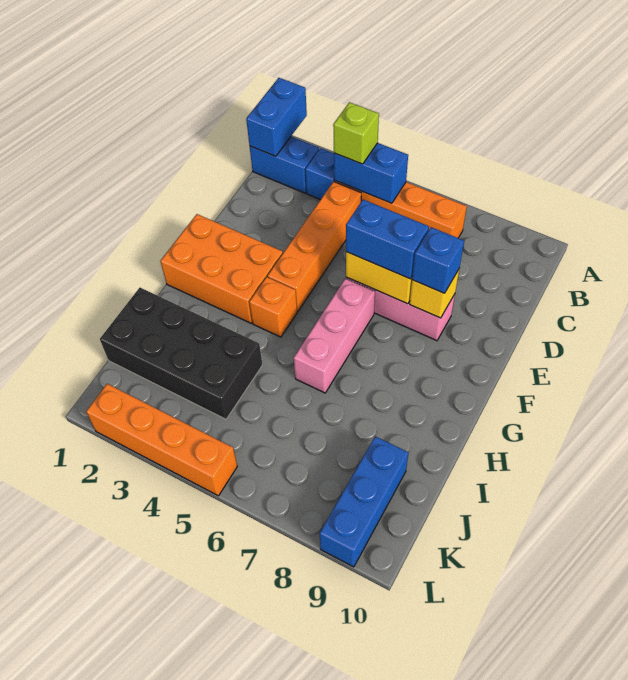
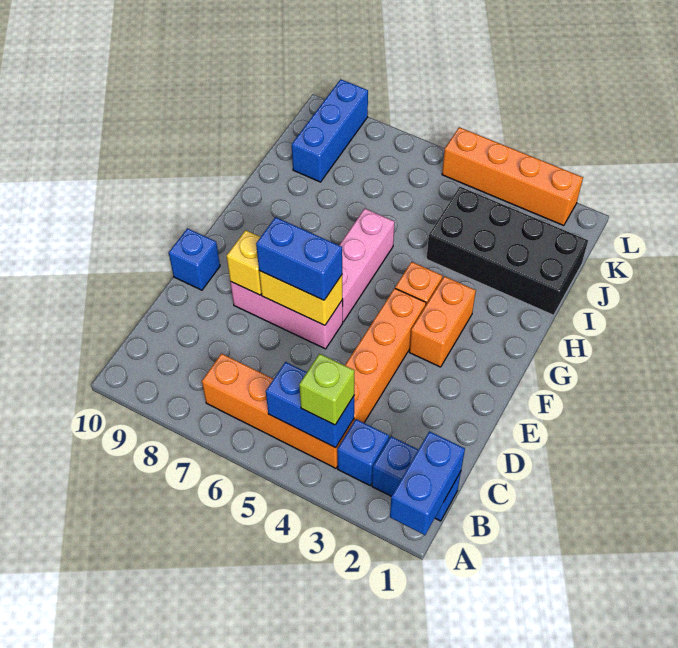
blue 1x1 brick [412,227,464,293] -> blue 1x1 brick moved to [169,228,220,290]
orange 2x3 brick [160,214,283,323] -> orange 1x2 brick [409,276,476,367]

